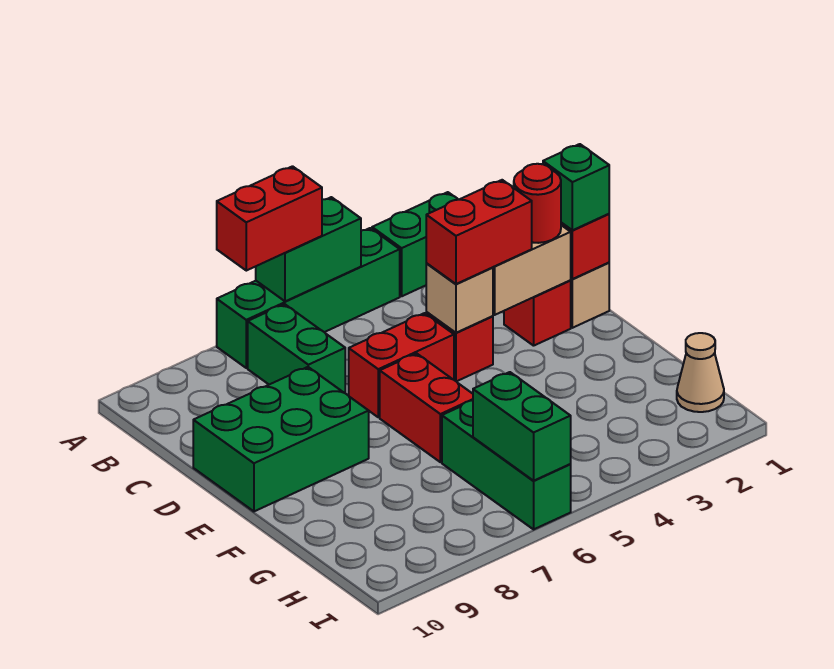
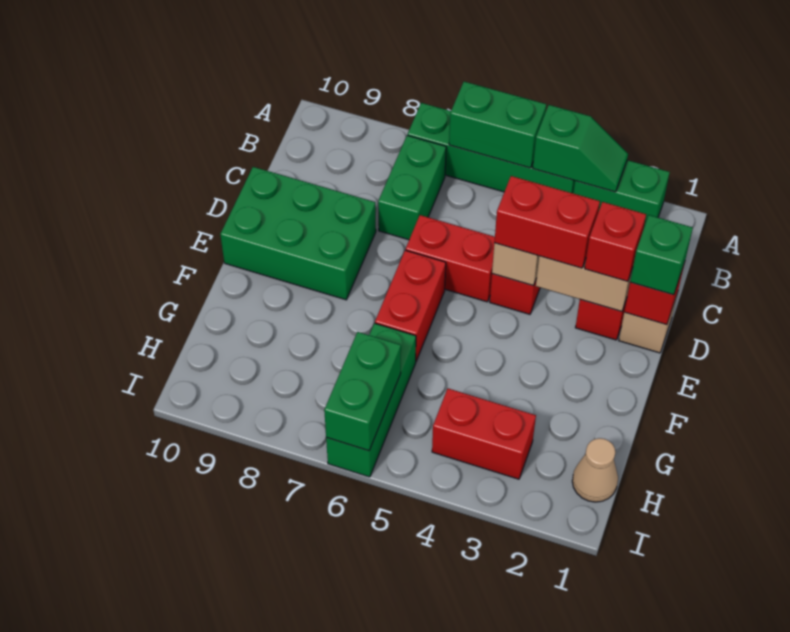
none -> green 1x2 slope [533,105,628,192]
red 1x2 brick [217,166,322,271] -> red 1x2 brick moved to [432,388,536,479]
red 1x1 round brick [514,164,561,243] -> red 1x1 brick [585,202,646,281]

